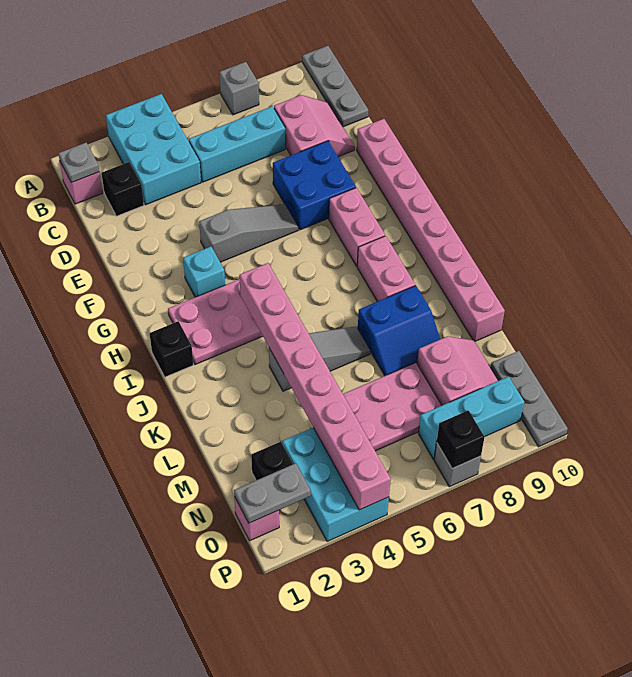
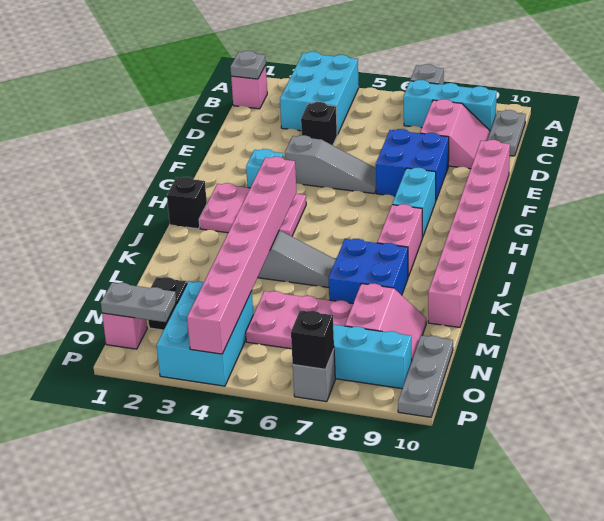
grey 1x3 plate [302,46,368,127] -> grey 1x2 plate [487,110,526,156]
black 1x1 brick [102,162,144,216] -> black 1x1 brick moved to [301,102,337,145]
cyan 1x3 brick [189,106,286,182] -> cyan 1x3 brick moved to [404,80,497,131]
pink 1x2 brick [329,188,385,266] -> cyan 1x2 brick [392,168,436,238]
blue 2x2 slope [358,285,440,376] -> blue 2x2 brick [329,239,408,303]

